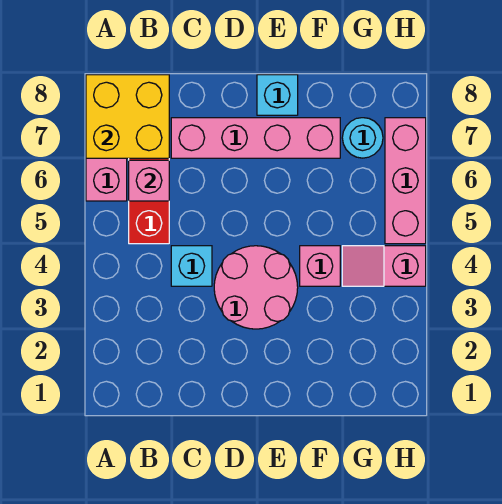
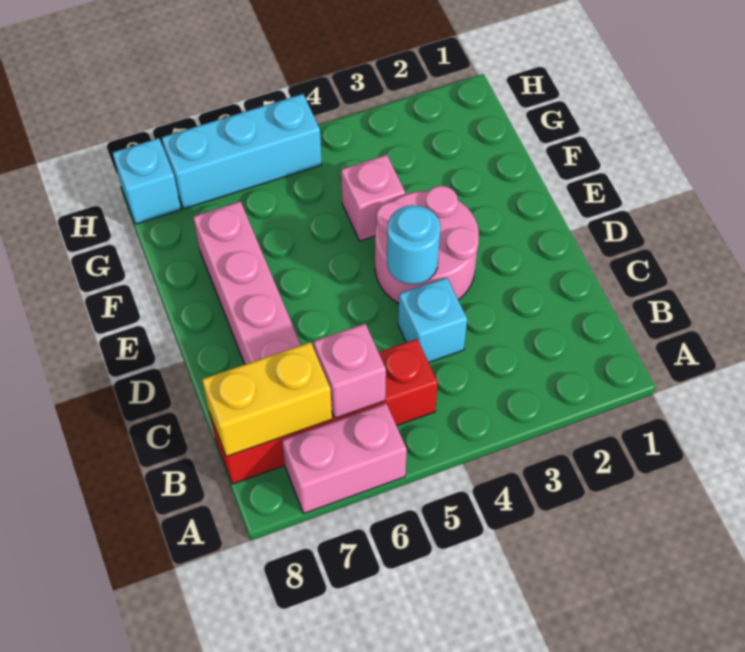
yellow 2x2 brick [86,75,169,158] -> yellow 1x2 brick [202,342,332,457]
cyan 1x1 brick [257,75,298,115] -> cyan 1x1 brick moved to [113,138,181,224]
pink 1x2 slope [342,246,426,286] -> none
cyan 1x1 round brick [342,118,383,158] -> cyan 1x1 round brick moved to [387,205,441,284]
pink 1x3 brick [385,118,426,244] -> cyan 1x3 brick [162,94,322,209]

